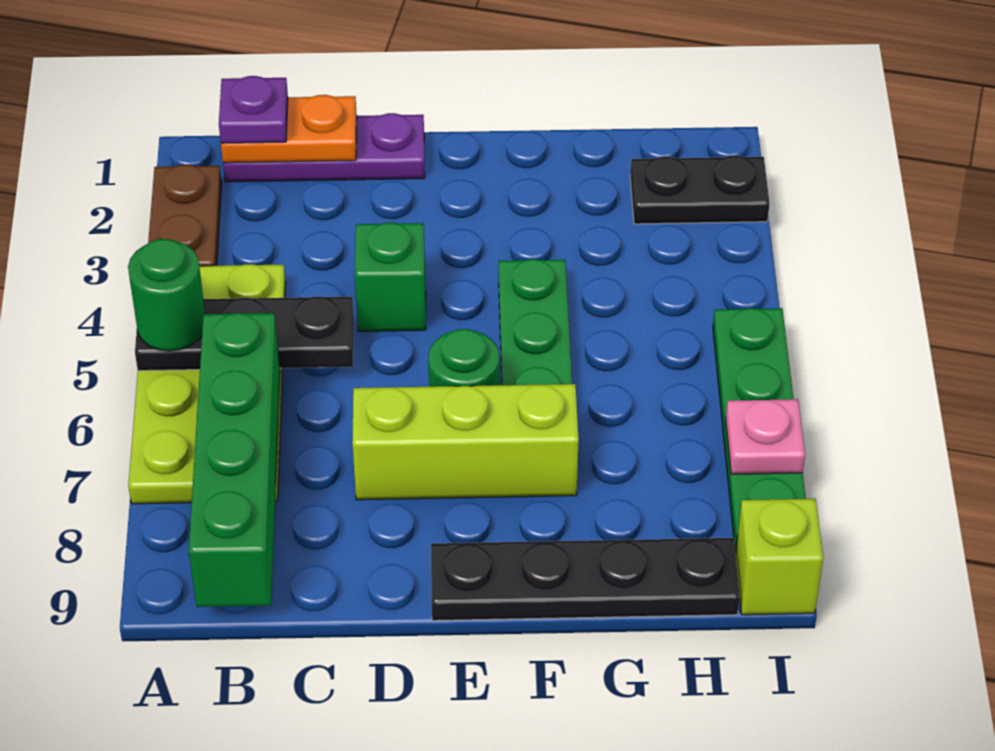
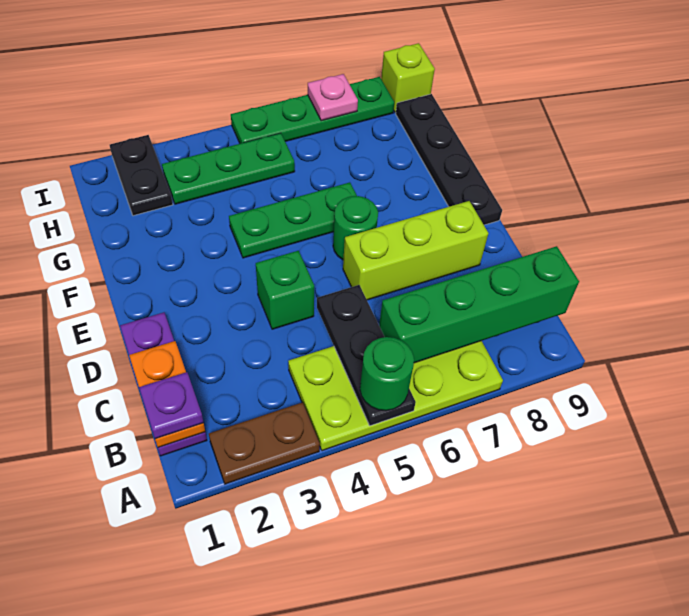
lime 1x3 brick [352,384,579,500] -> lime 1x3 brick turned to [343,201,488,300]
none -> green 1x3 plate [162,133,295,204]

